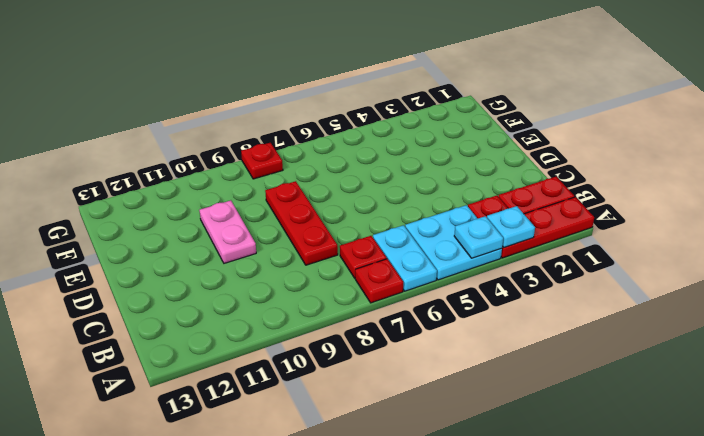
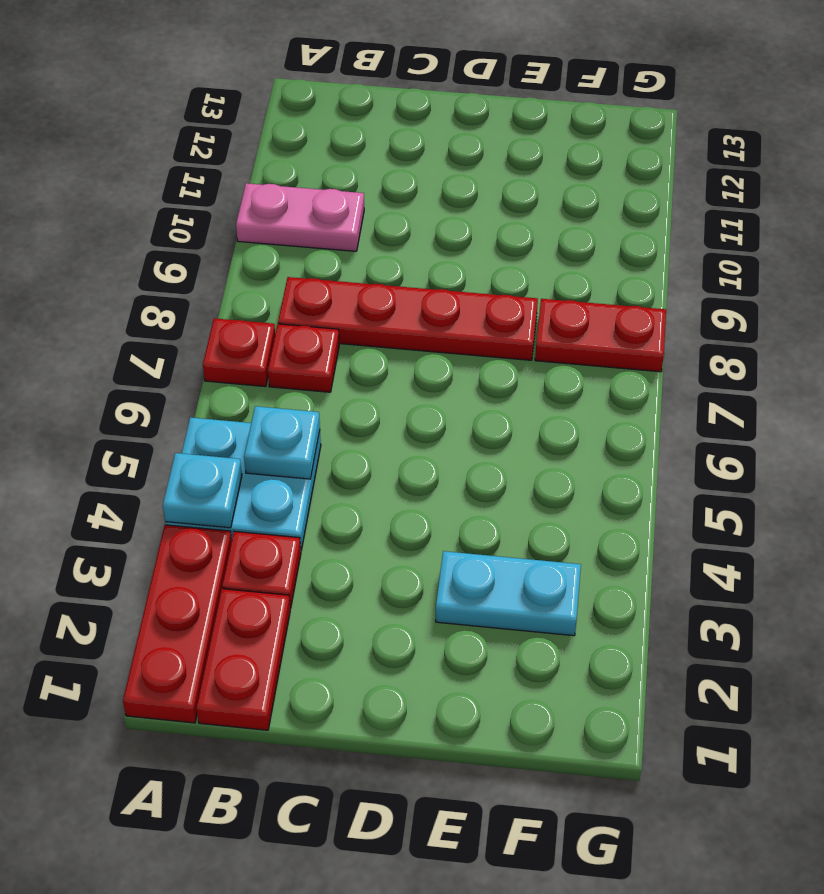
cyan 1x1 plate [487,206,535,247] -> cyan 1x1 plate moved to [244,406,320,479]
cyan 1x2 plate [373,225,437,291] -> cyan 1x2 plate moved to [436,551,581,636]
red 1x3 plate [265,181,338,265] -> red 1x4 plate [278,277,538,360]
pink 1x2 plate [199,200,256,263] -> pink 1x2 plate moved to [236,183,364,251]
red 1x1 plate [241,143,283,179] -> red 1x2 plate [535,299,666,372]

